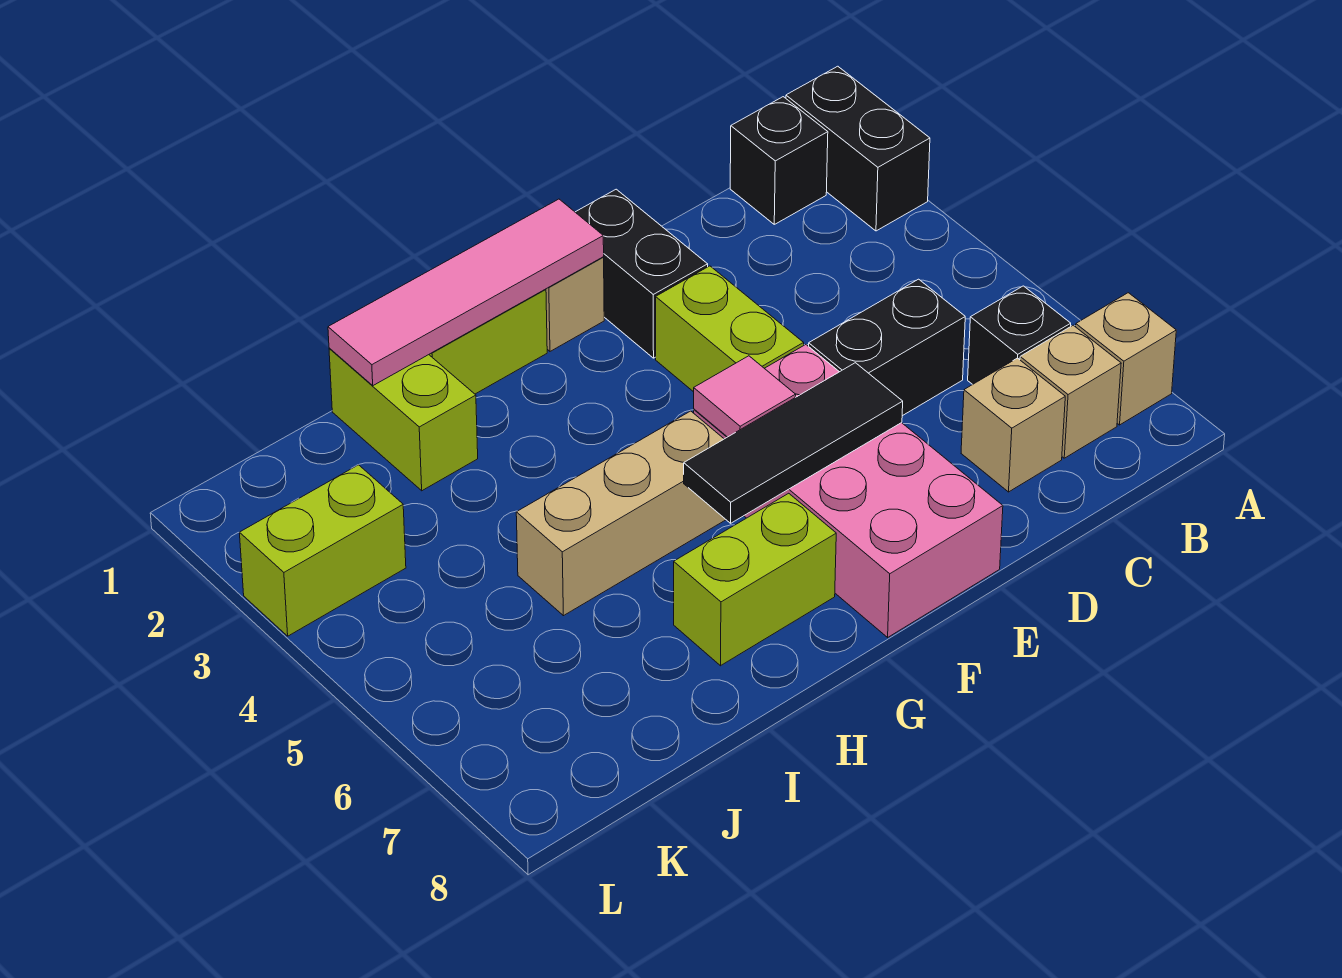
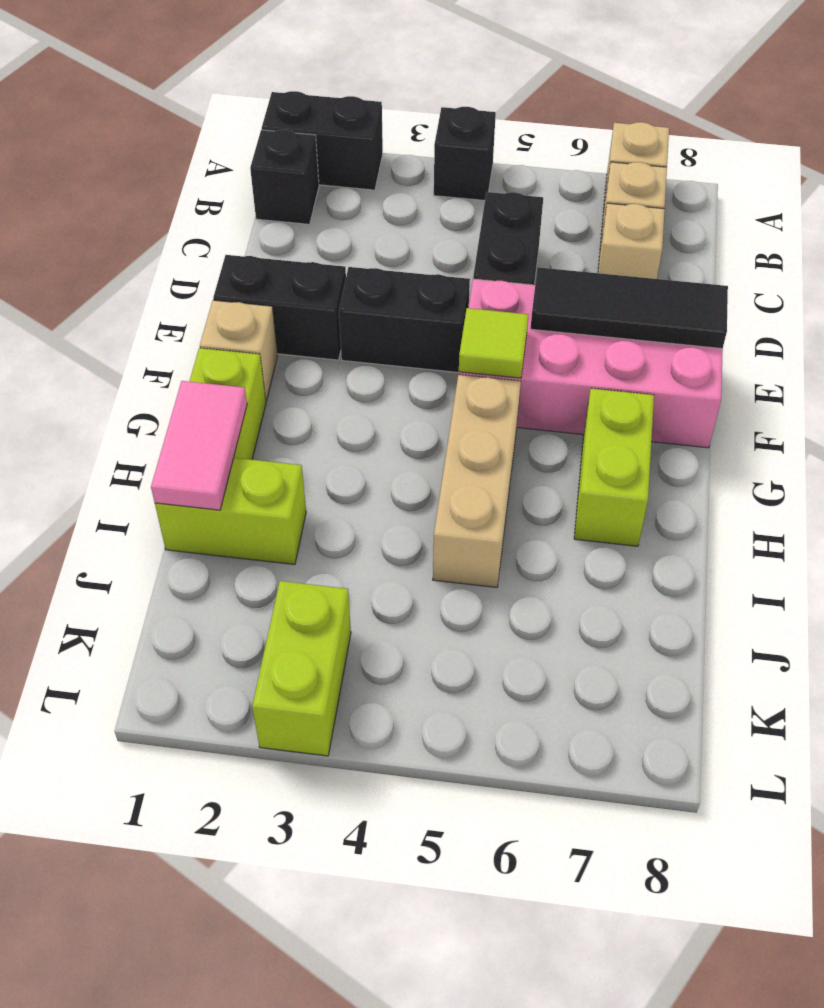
black 1x1 brick [968,286,1071,384] -> black 1x1 brick moved to [434,107,496,200]
lime 1x2 brick [656,266,804,392] -> black 1x2 brick [339,267,470,373]
black 1x3 tile [684,363,903,523] -> black 1x3 tile turned to [531,267,728,349]
pink 1x4 tile [328,199,604,386] -> pink 1x2 tile [151,381,247,510]
pink 1x1 tile [694,356,796,437] -> lime 1x1 tile [459,308,528,378]

